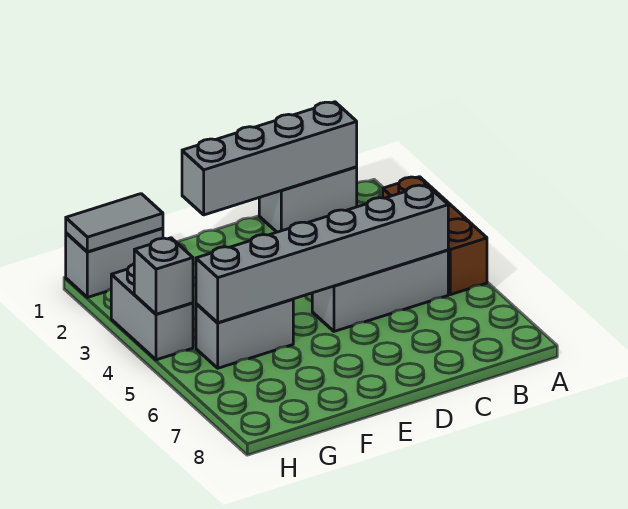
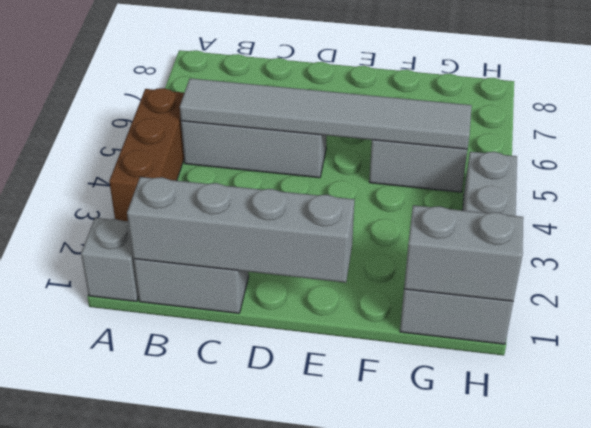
grey 1x6 brick [196,185,448,323] -> grey 1x6 tile [180,78,472,149]
grey 1x2 tile [66,194,163,252] -> grey 1x2 brick [404,205,523,301]
grey 1x1 brick [134,238,193,314] -> grey 1x1 brick moved to [81,218,139,302]

